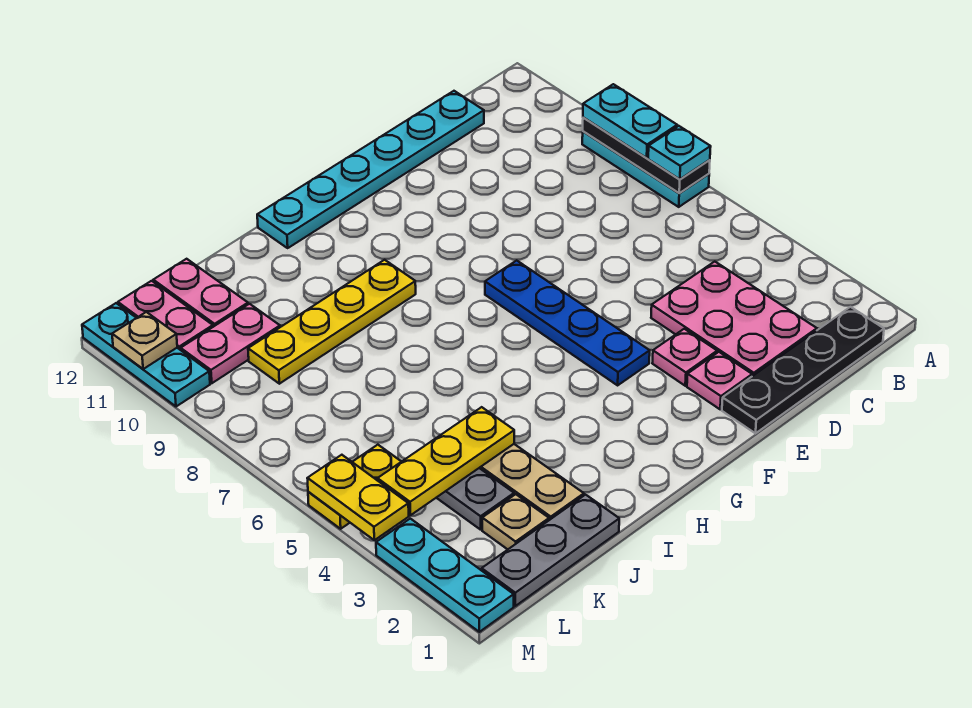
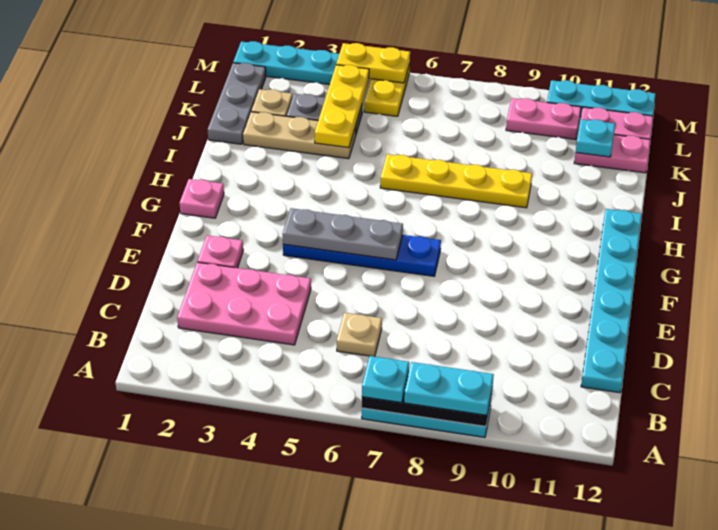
black 1x4 plate [722,307,884,433] -> none
pink 1x1 plate [652,329,717,386] -> pink 1x1 plate moved to [180,179,224,218]
none -> grey 1x3 plate [283,208,403,260]
yellow 1x4 plate [248,260,416,384] -> yellow 1x4 plate turned to [380,154,532,208]
pink 1x2 plate [181,304,280,383] -> pink 1x2 plate turned to [506,98,581,139]
none -> cyan 1x1 plate [576,119,615,157]
tan 1x1 plate [112,312,177,369] -> tan 1x1 plate moved to [337,313,382,357]

